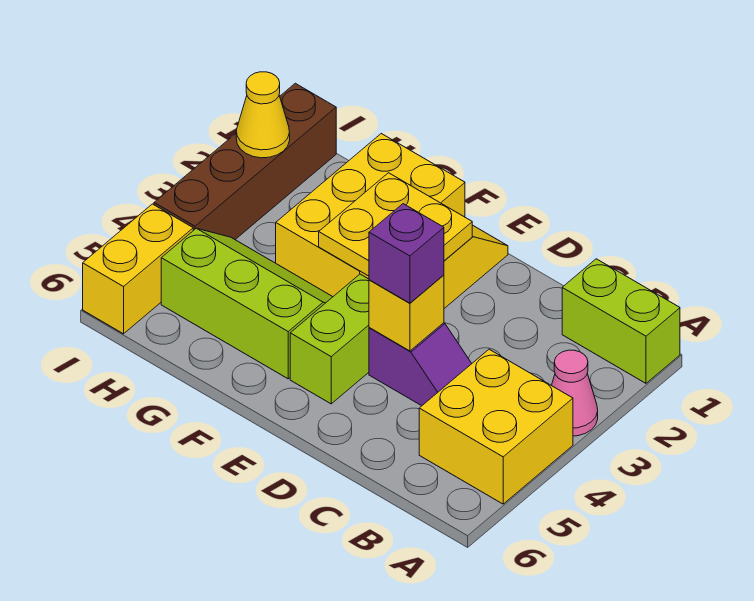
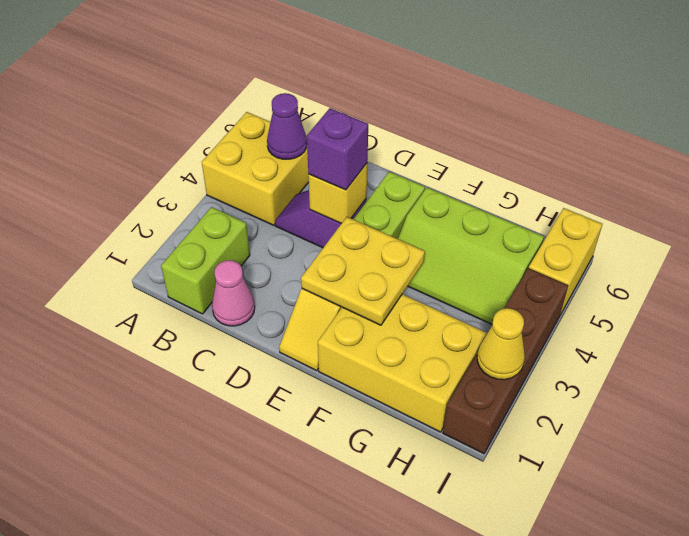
lime 1x2 brick [562,259,680,383] -> lime 1x2 brick turned to [161,207,250,314]
pink 1x1 cone [552,350,598,436] -> pink 1x1 cone moved to [212,260,255,326]
none -> purple 1x1 cone [267,93,307,159]
yellow 2x3 brick [276,134,465,297] -> yellow 2x3 brick turned to [318,294,487,432]

